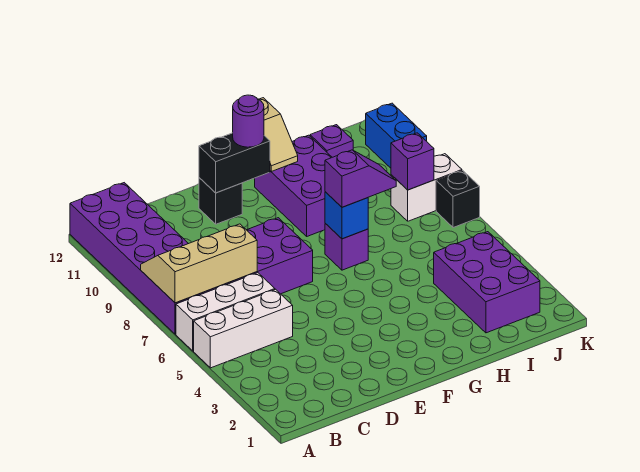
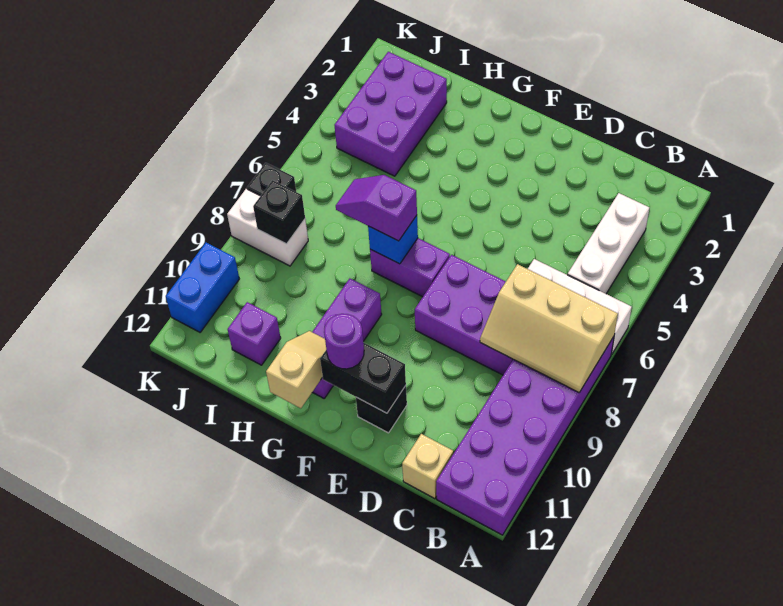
white 1x3 brick [194,289,293,368] -> white 1x3 brick turned to [568,193,650,294]
none -> tan 1x1 brick [402,434,453,499]
purple 1x1 brick [325,224,368,270] -> purple 1x2 brick [370,238,450,297]
purple 2x3 brick [255,135,332,236] -> purple 1x3 brick [312,279,382,398]
purple 1x1 brick [391,133,434,190] -> black 1x1 brick [253,180,305,244]

